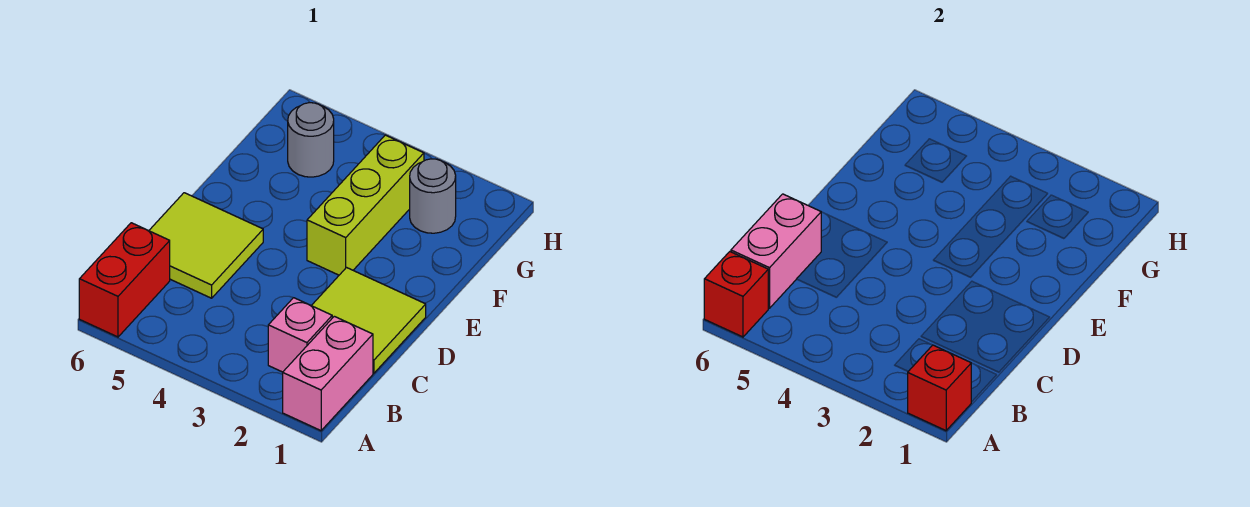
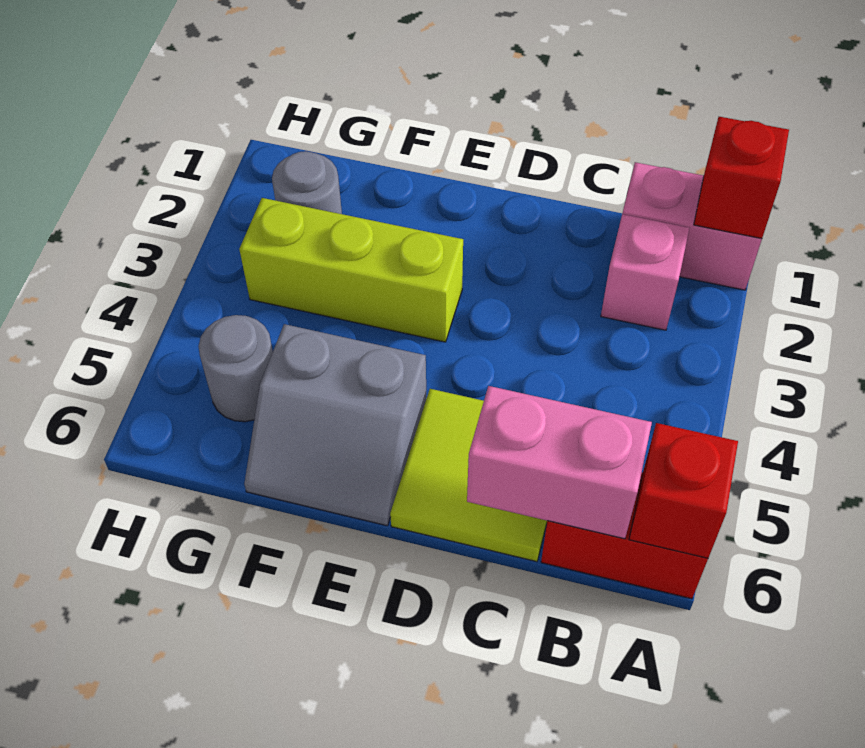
lime 2x2 tile [311,268,426,373] -> none
none -> grey 2x2 slope [244,324,427,526]

